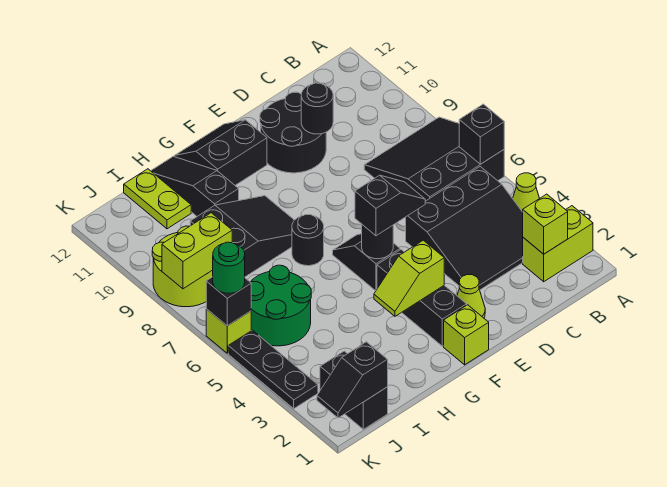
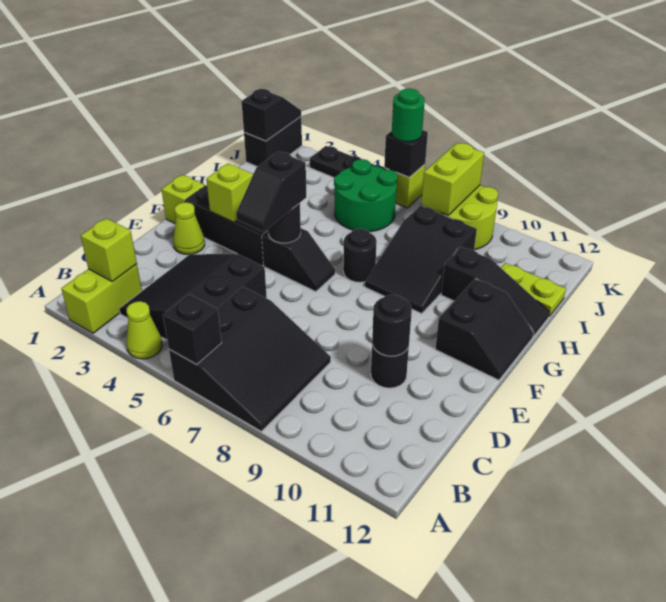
black 2x2 round brick [260,92,326,173] -> black 1x1 round brick [371,345,409,388]
black 1x2 brick [320,351,388,429] -> black 1x2 brick turned to [244,117,302,167]

